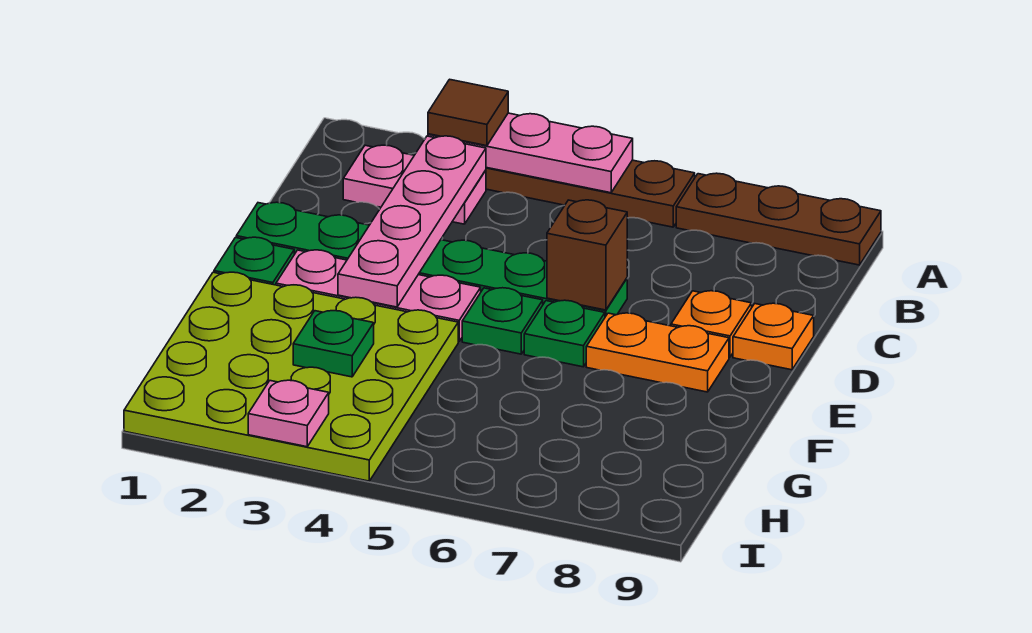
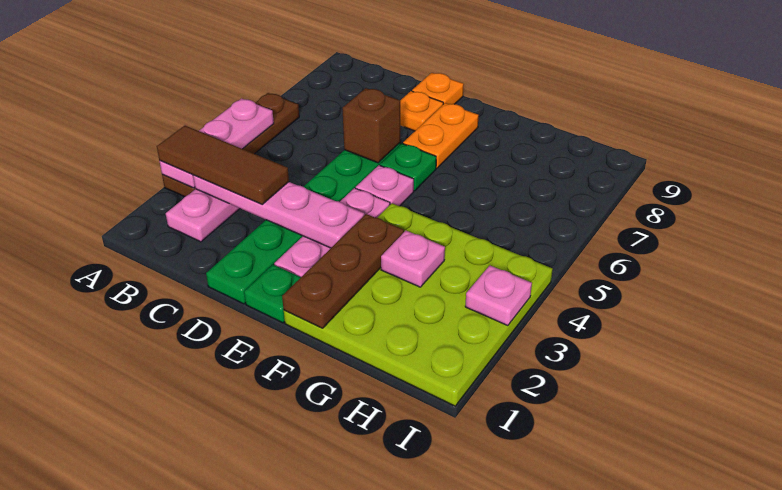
brown 1x1 tile [428,79,508,146] -> brown 1x3 tile [157,126,289,204]
brown 1x3 plate [676,173,881,265] -> brown 1x3 plate moved to [282,214,404,328]
green 1x1 plate [462,288,543,354] -> pink 1x1 plate [356,165,414,206]
green 1x1 plate [293,311,374,377] -> pink 1x1 plate [381,231,445,287]

